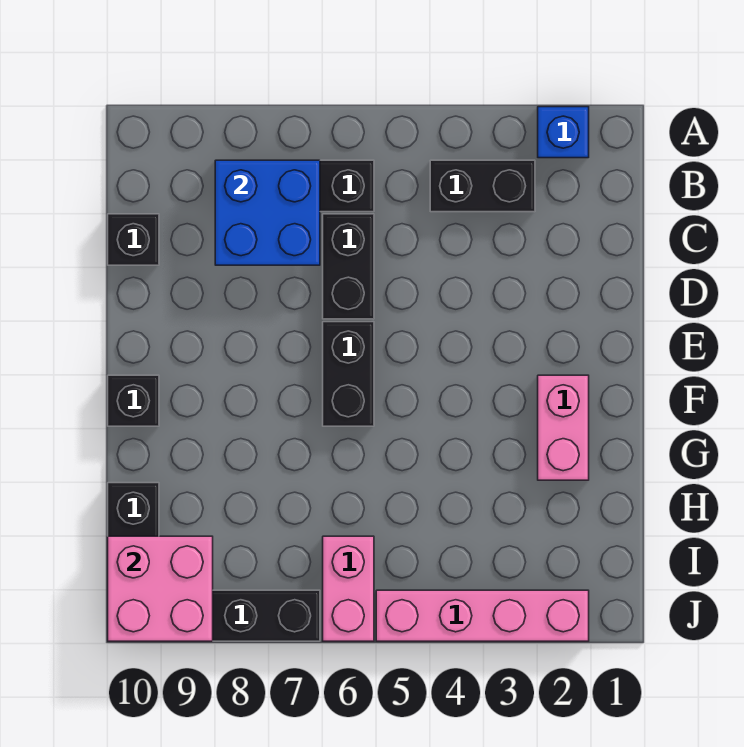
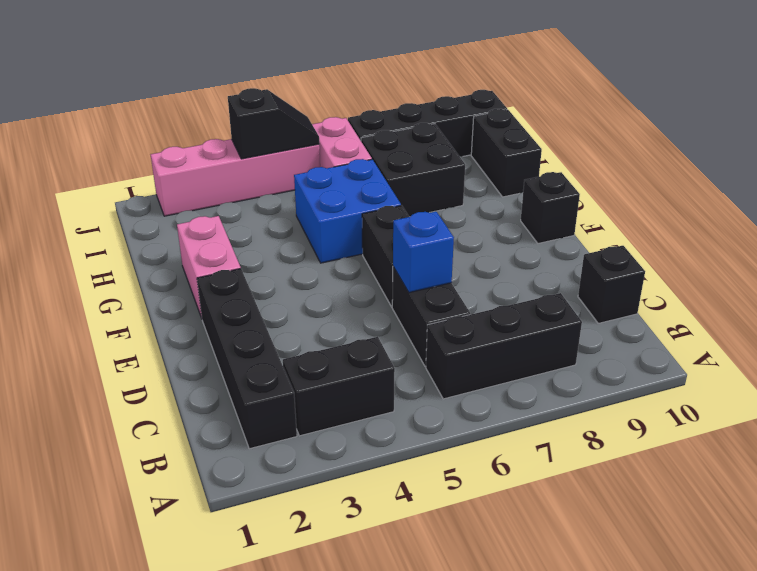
blue 1x1 brick [538,107,589,158] -> blue 1x1 brick moved to [393,211,454,293]
none -> black 1x4 brick [197,269,297,449]
blue 2x2 brick [215,160,320,265] -> blue 2x2 brick moved to [294,159,401,263]
none -> black 2x2 brick [361,123,465,216]
pink 2x2 brick [108,536,213,641] -> none
none -> black 1x2 slope [228,88,319,159]

